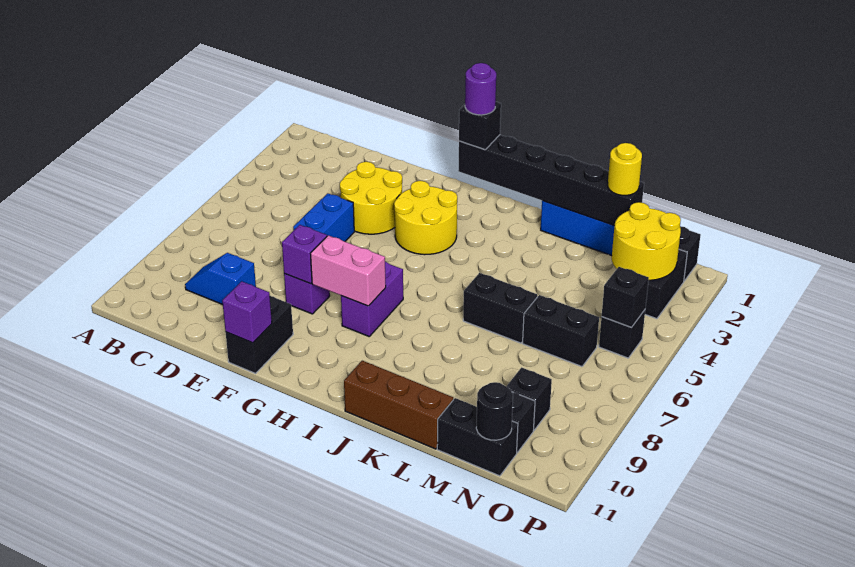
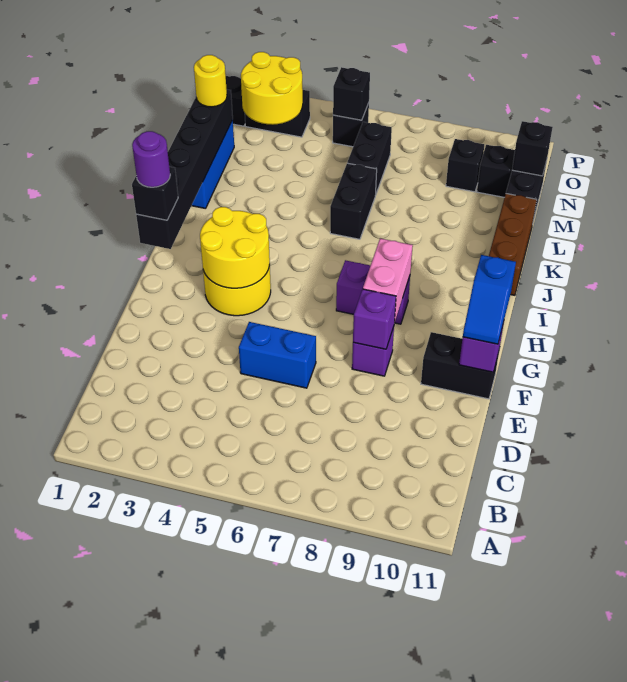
blue 1x2 slope [185,253,256,305] -> blue 1x2 slope moved to [463,255,516,344]
yellow 2x2 round brick [340,162,402,234] -> yellow 2x2 round brick moved to [200,207,270,288]
black 1x1 round brick [476,382,513,440] -> black 1x1 brick [512,121,553,176]

